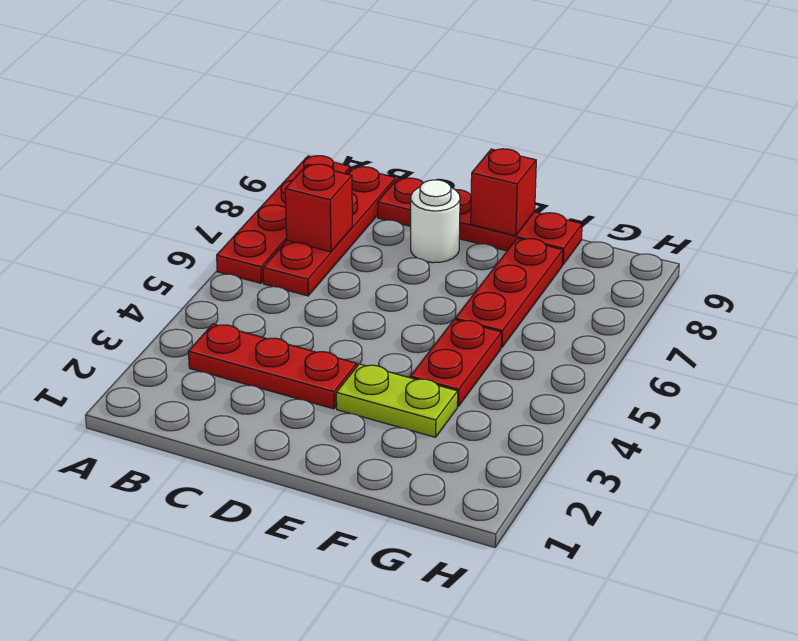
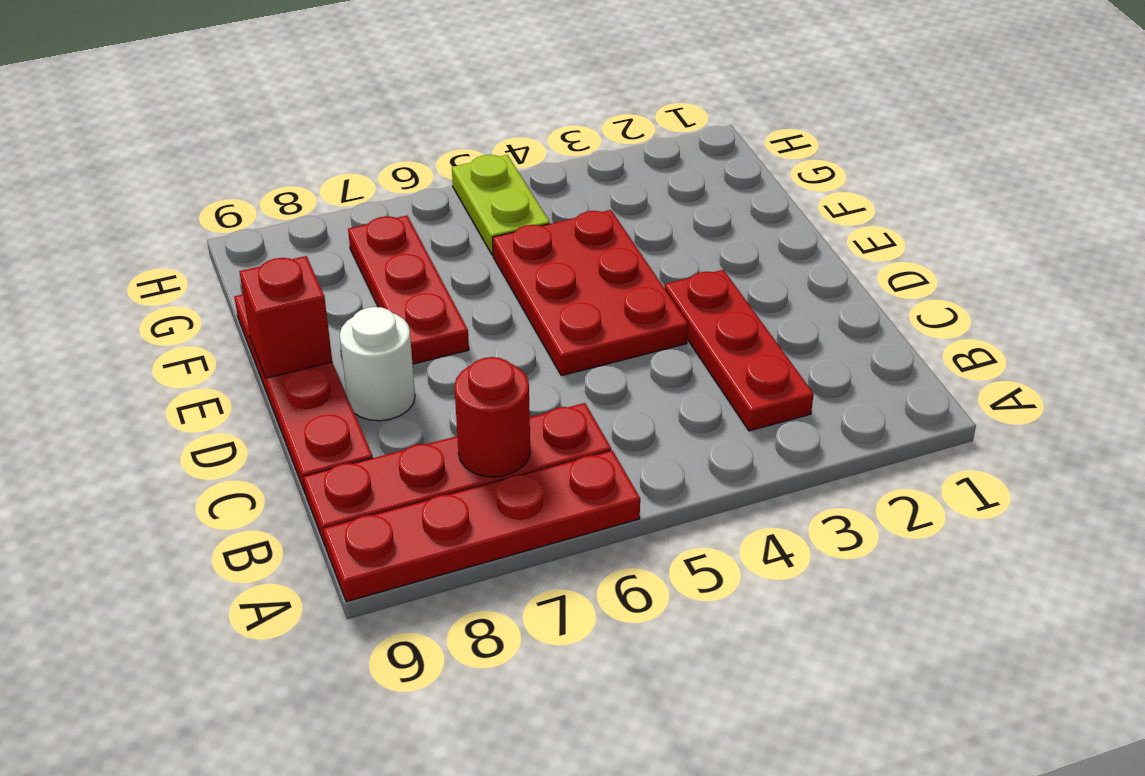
red 1x1 brick [285,164,352,252] -> red 1x1 round brick [454,357,530,477]
lime 1x2 plate [336,364,458,437] -> lime 1x2 plate moved to [452,155,550,255]
red 1x2 plate [410,320,501,406] -> red 2x3 plate [493,210,688,376]
red 1x3 plate [455,238,563,348] -> red 1x3 plate turned to [348,216,469,364]

